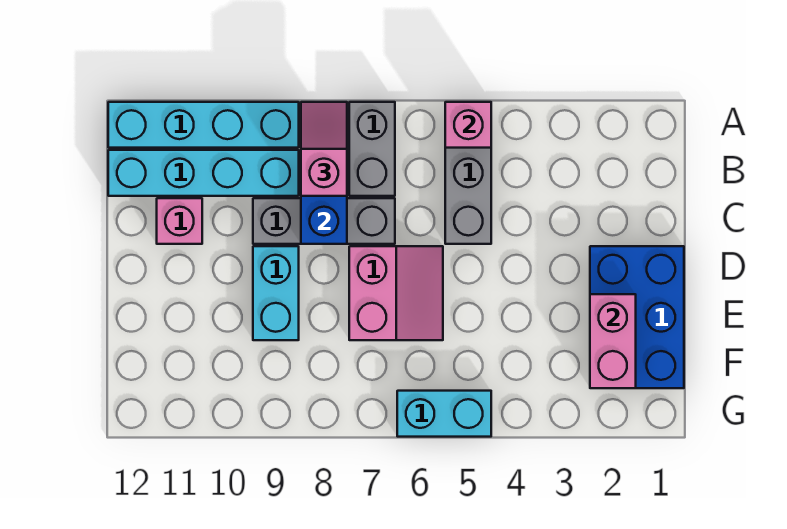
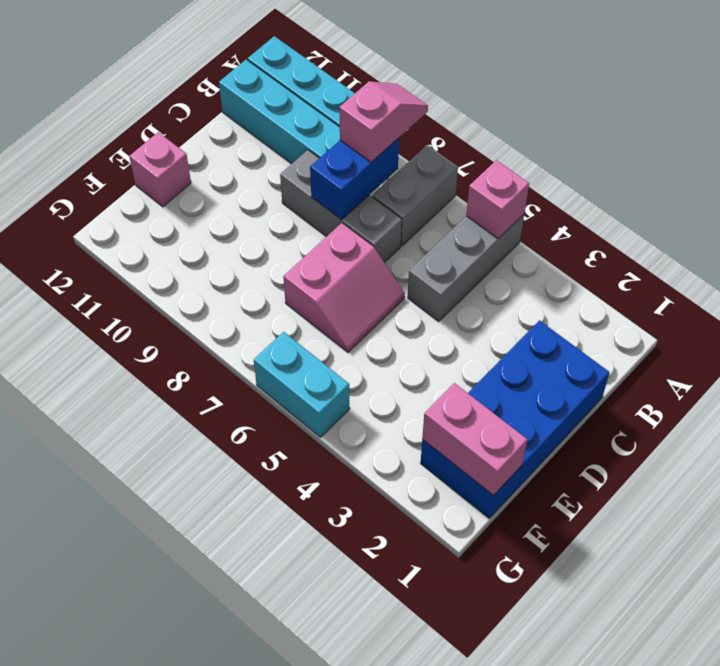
pink 1x1 brick [157,198,202,244] -> pink 1x1 brick moved to [129,132,191,207]
blue 2x3 brick [590,246,684,388] -> blue 2x4 brick [421,320,609,518]
cyan 1x2 brick [253,246,299,340] -> none
pink 1x2 brick [590,294,636,388] -> pink 1x2 brick turned to [422,383,527,495]

